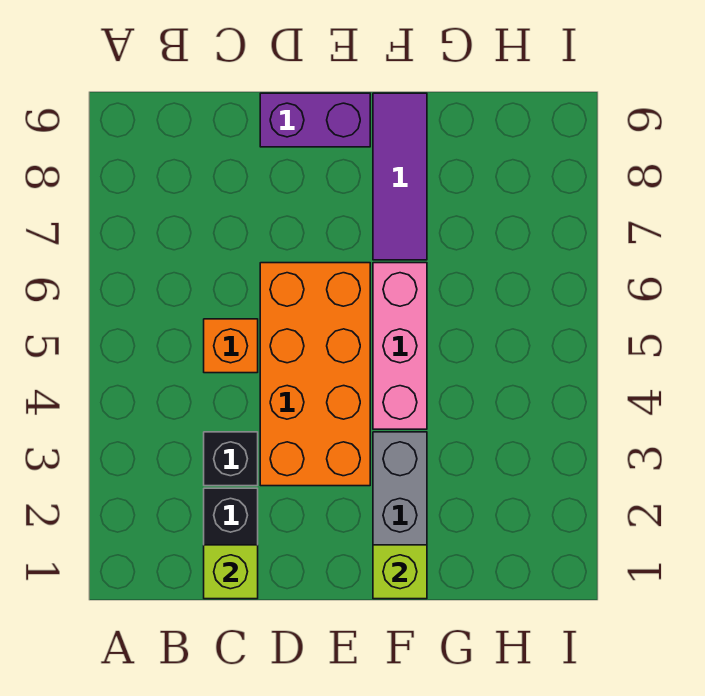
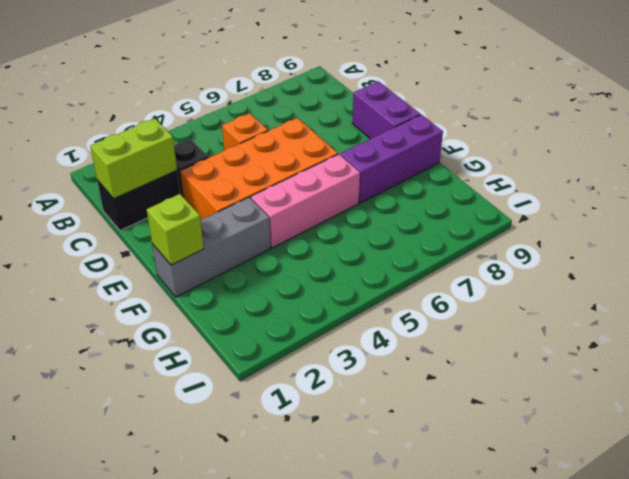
lime 1x1 brick [204,545,258,599] -> lime 1x2 brick [90,119,177,199]
purple 1x3 tile [373,93,427,260] -> purple 1x3 brick [340,115,443,203]

